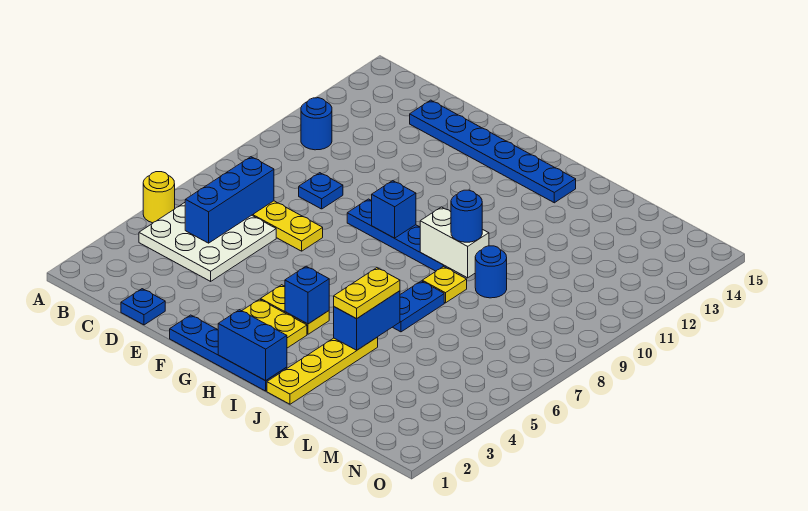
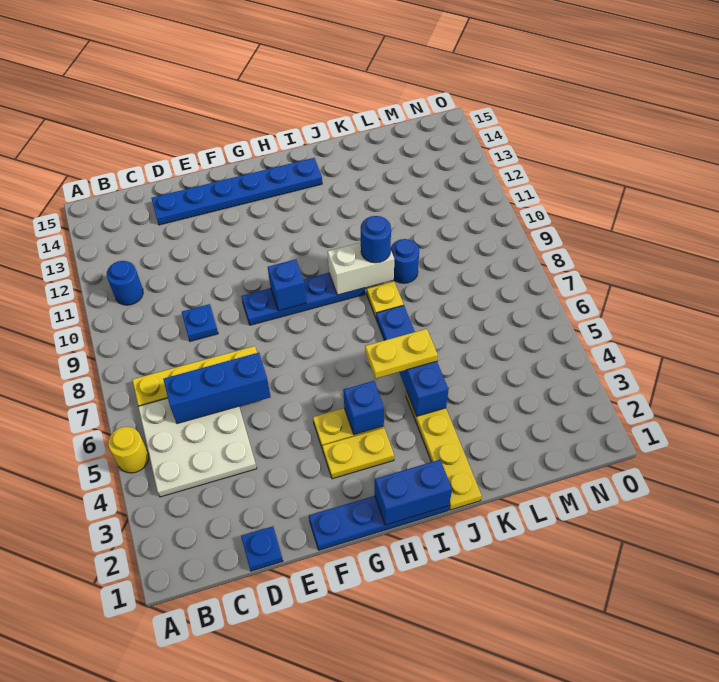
blue 1x3 brick [185,157,274,243] -> blue 1x3 brick turned to [163,353,271,424]
yellow 1x2 plate [334,268,400,319] -> yellow 1x2 plate turned to [365,329,438,379]

